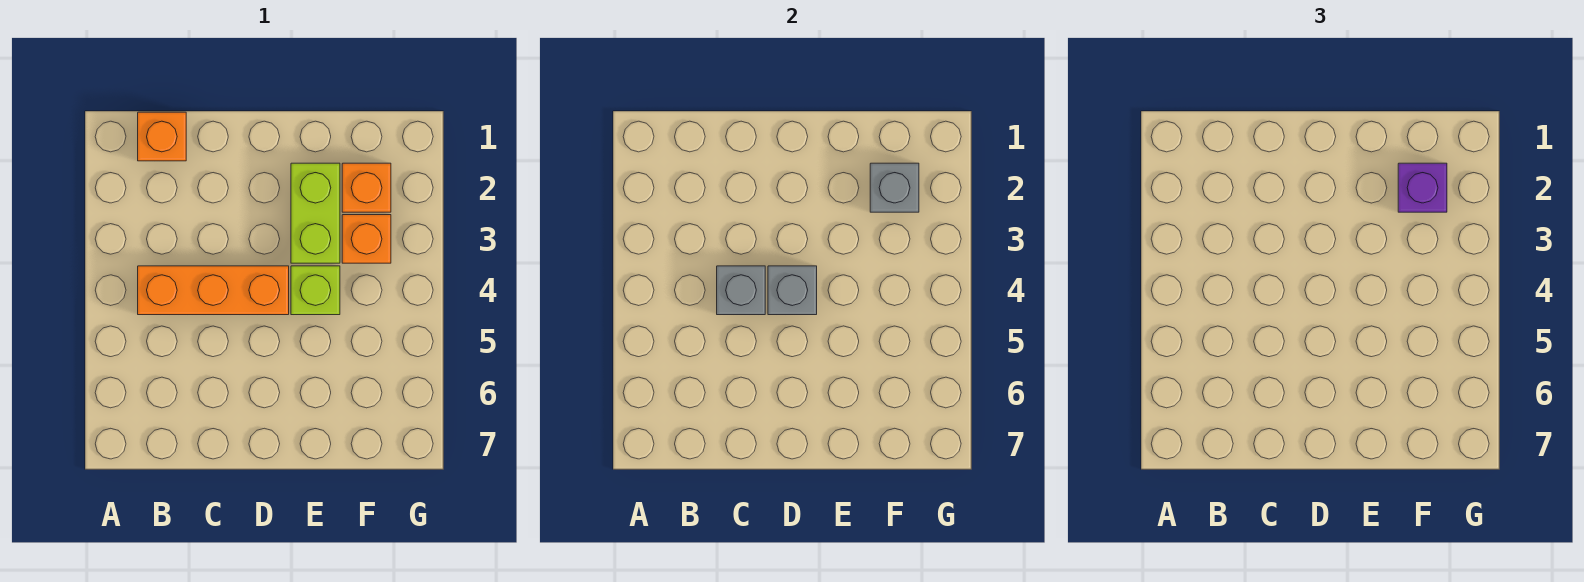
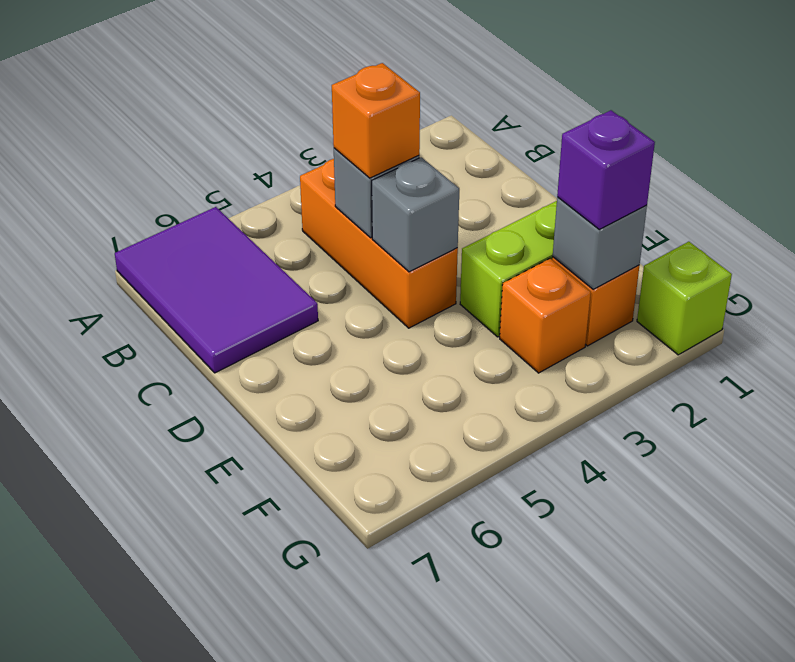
none -> purple 2x3 tile [115,207,318,373]
orange 1x1 brick [138,112,186,161] -> orange 1x1 brick moved to [332,63,420,178]
lime 1x1 brick [291,266,340,315] -> lime 1x1 brick moved to [637,242,732,355]

